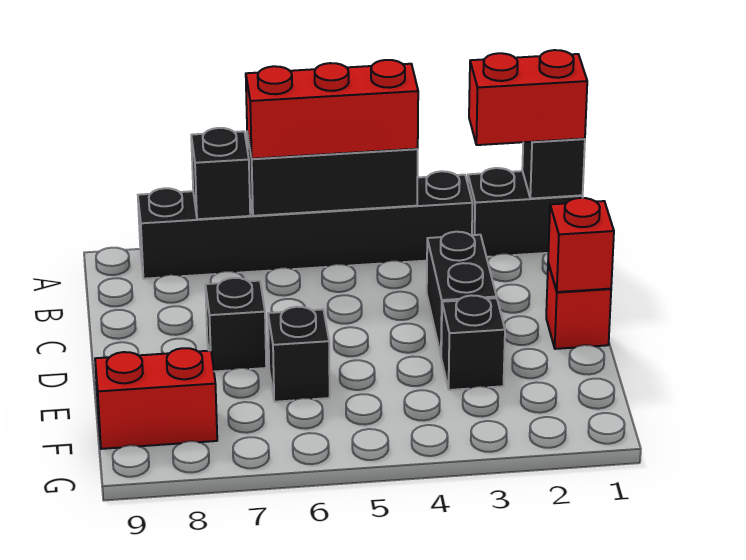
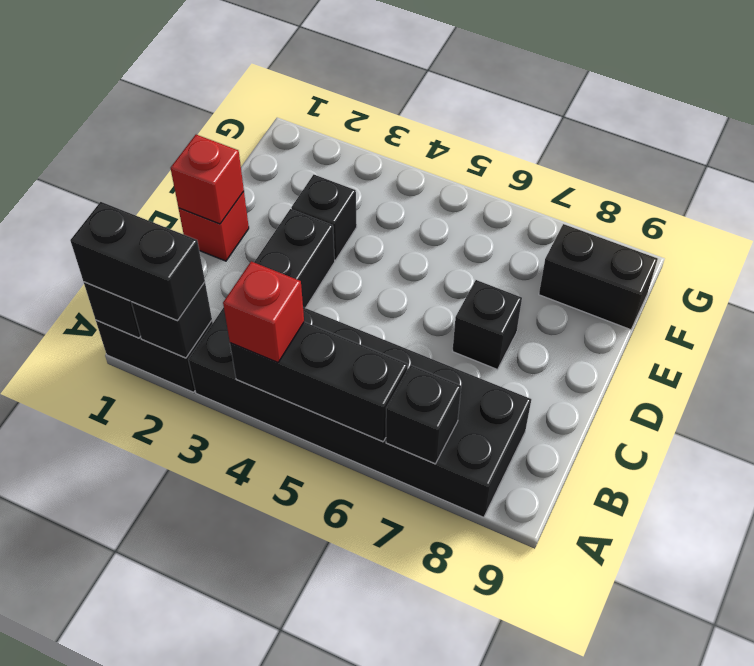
red 1x2 brick [469,50,587,145] -> black 1x2 brick [70,202,205,321]
black 1x6 brick [138,171,473,279] -> black 2x6 brick [189,307,531,517]
red 1x3 brick [246,60,418,159] -> red 1x1 brick [223,261,304,363]
black 1x1 brick [268,307,330,402] -> black 1x1 brick moved to [131,282,212,358]
red 1x2 brick [95,348,217,449] -> black 1x2 brick [539,224,658,330]

